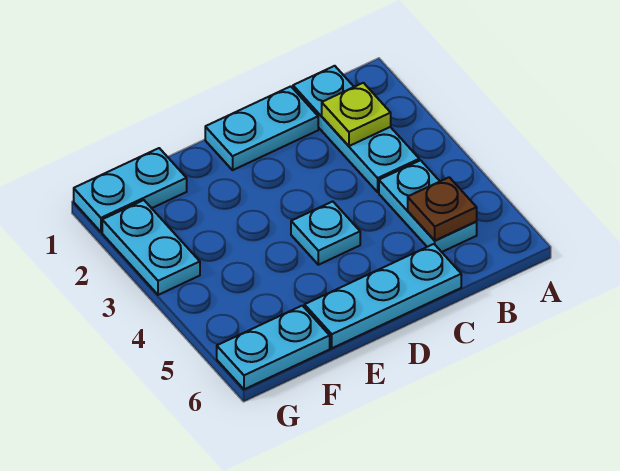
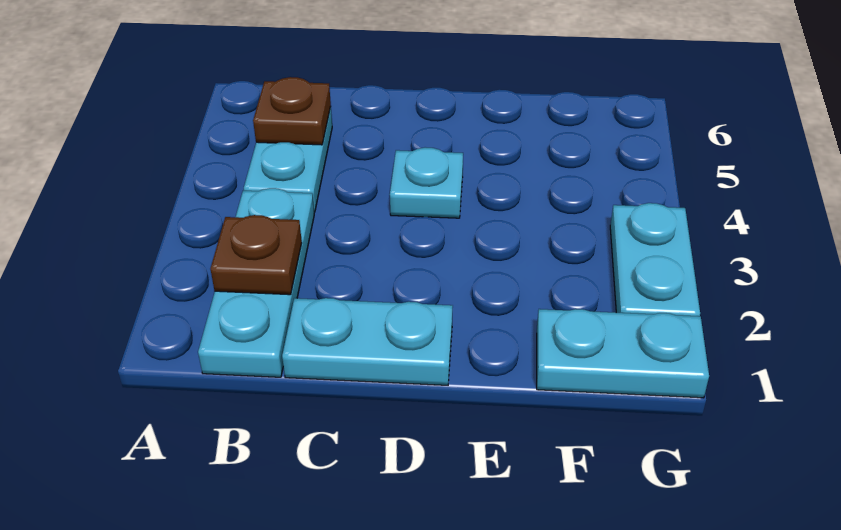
lime 1x1 plate [322,83,391,146] -> brown 1x1 plate [211,215,302,295]
cyan 1x3 plate [304,244,461,348] -> none
cyan 1x2 plate [217,306,330,389] -> none

